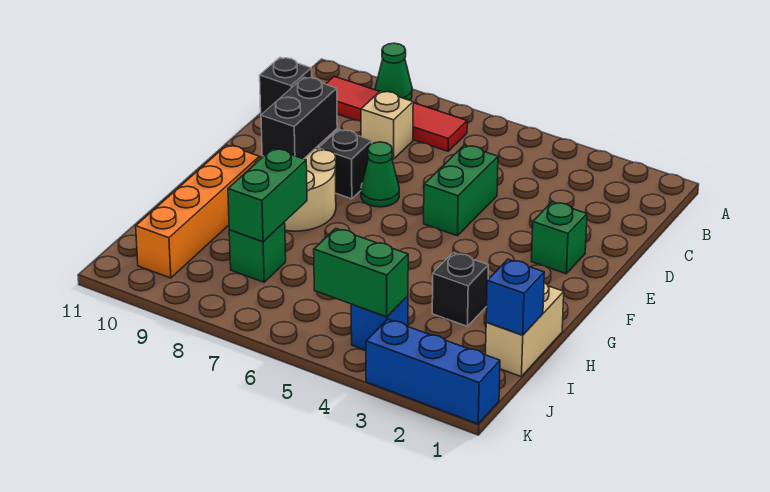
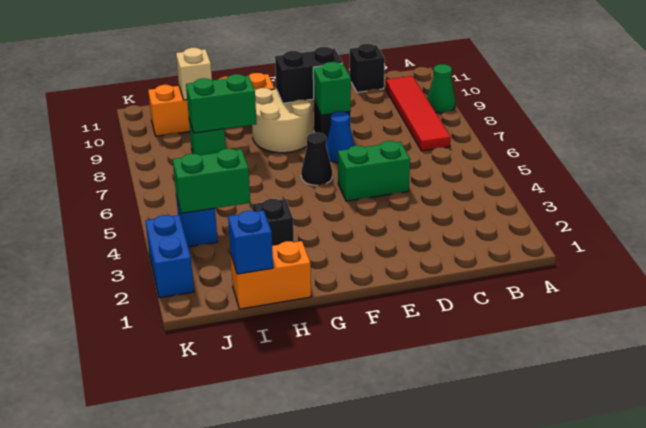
tan 1x1 brick [361,91,413,159] -> tan 1x1 brick moved to [176,48,212,100]
green 1x1 brick [531,202,587,274] -> green 1x1 brick moved to [313,62,351,115]
green 1x1 cone [361,142,399,207] -> blue 1x1 cone [326,111,354,163]
none -> black 1x1 cone [301,133,332,185]
tan 1x2 brick [486,283,564,376] -> orange 1x2 brick [231,241,311,309]
green 1x2 brick [314,228,408,317] -> green 1x2 brick turned to [173,149,250,213]
blue 1x3 brick [366,319,500,424] -> blue 1x2 brick [145,215,194,298]

